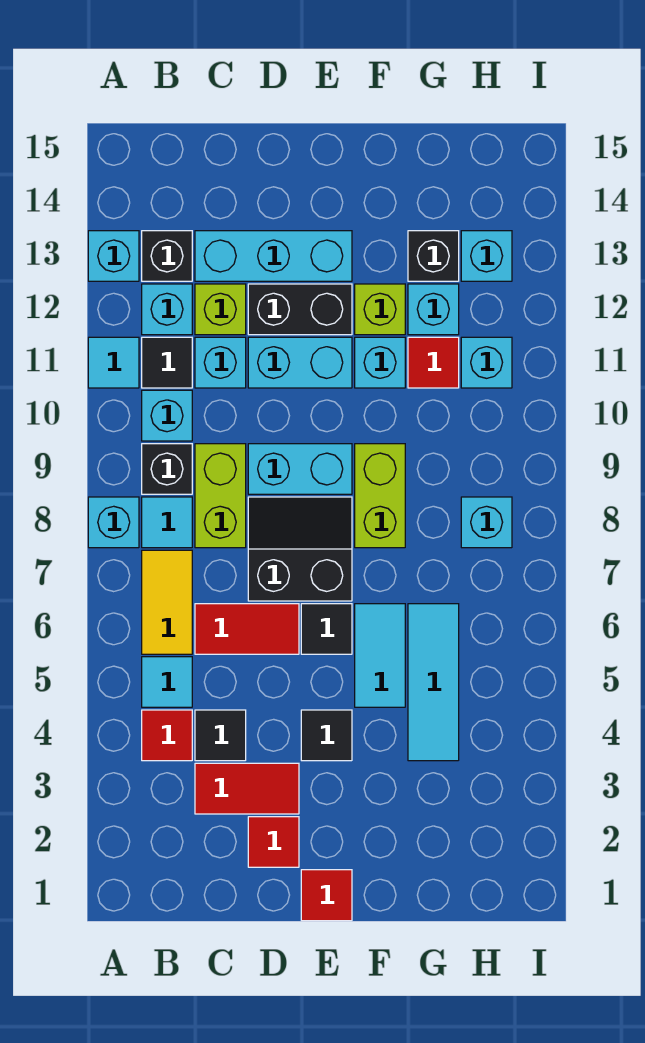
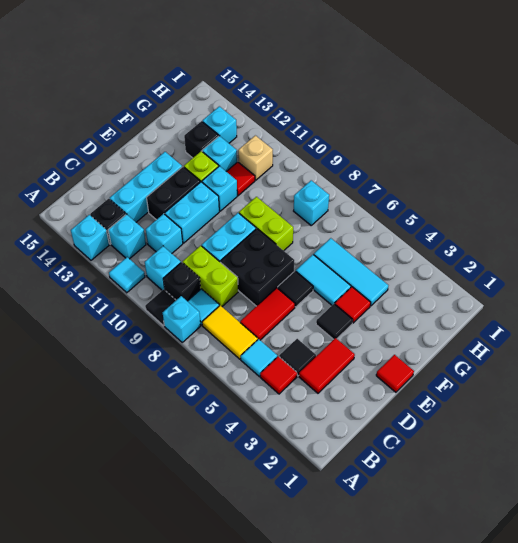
black 1x1 tile [142,337,192,388] -> black 1x1 tile moved to [145,289,176,326]
lime 1x1 brick [195,284,246,335] -> none
red 1x1 tile [248,817,299,867] -> red 1x1 tile moved to [335,287,371,323]
black 2x2 slope [248,497,352,601] -> black 2x2 brick [221,229,294,306]
cyan 1x1 brick [461,337,512,388] -> tan 1x1 brick [238,135,273,180]

